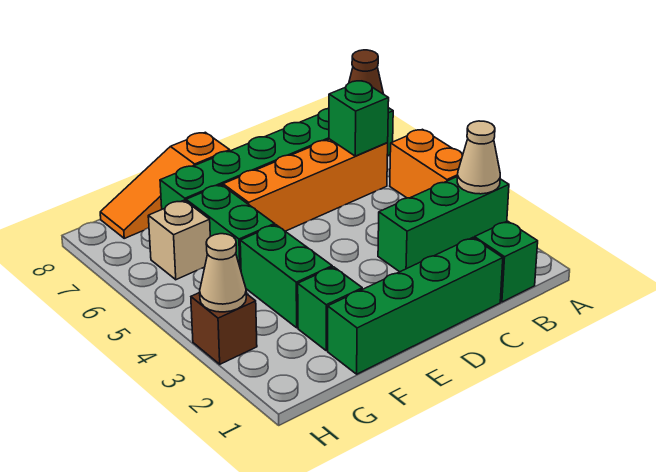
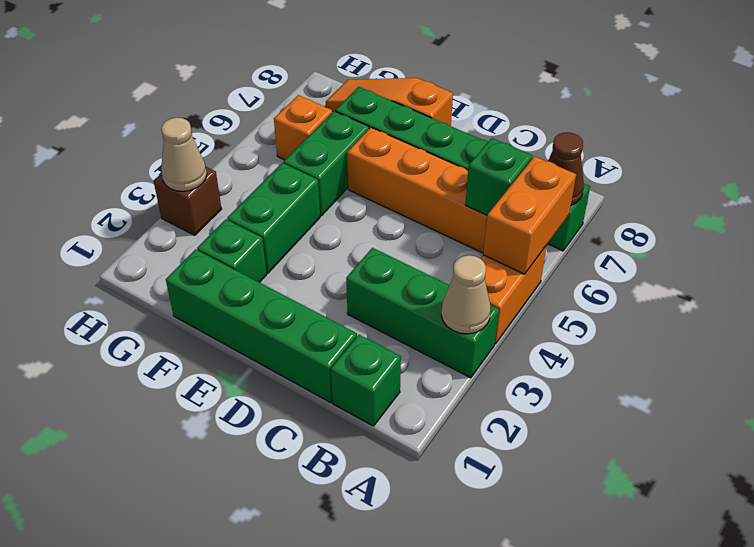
none -> orange 1x2 brick [483,156,576,274]
tan 1x1 brick [148,200,210,280] -> orange 1x1 brick [274,95,332,160]

